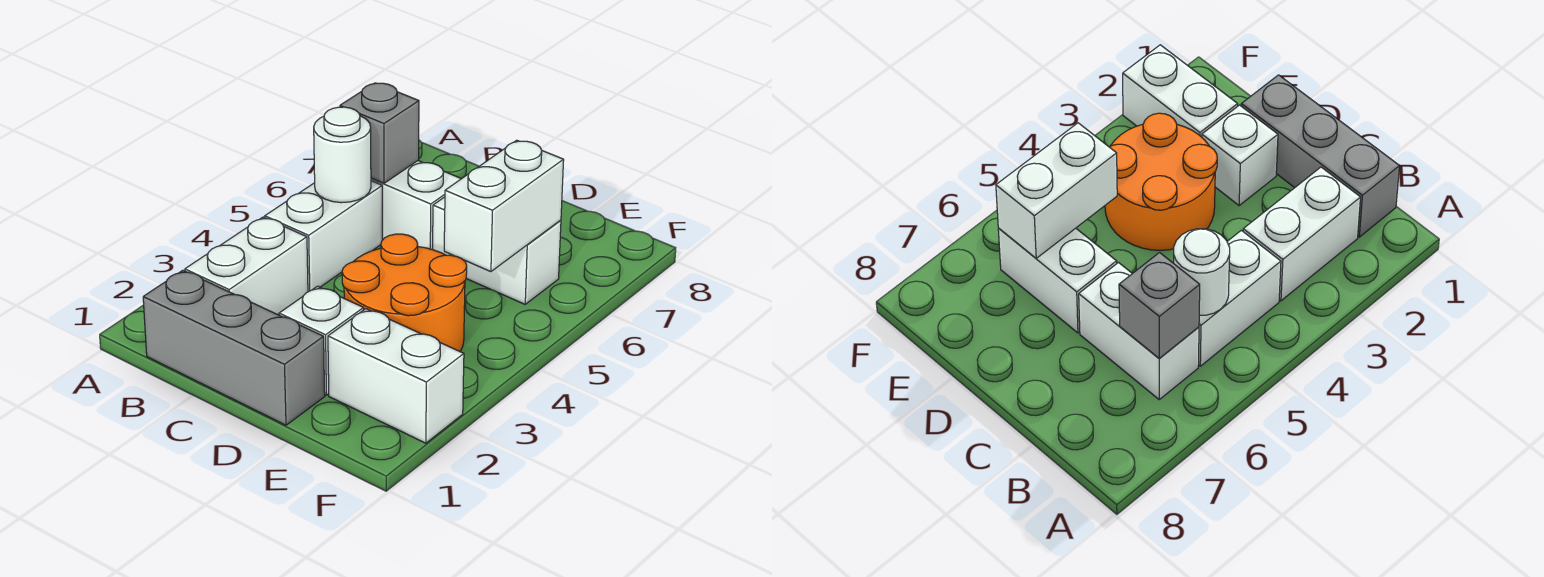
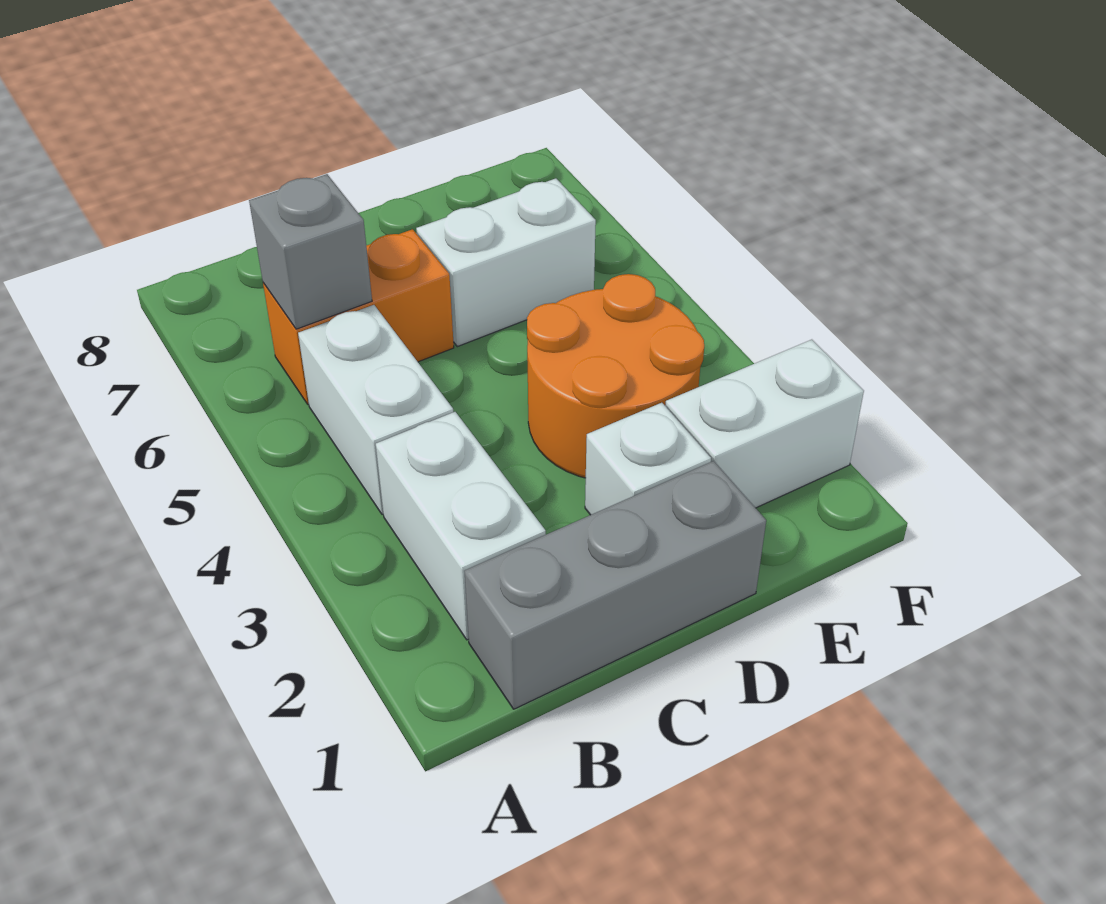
white 1x1 round brick [314,107,371,203] -> none
white 1x2 brick [371,161,461,250] -> orange 1x2 brick [263,229,454,404]
white 1x2 brick [444,140,564,272] -> none

